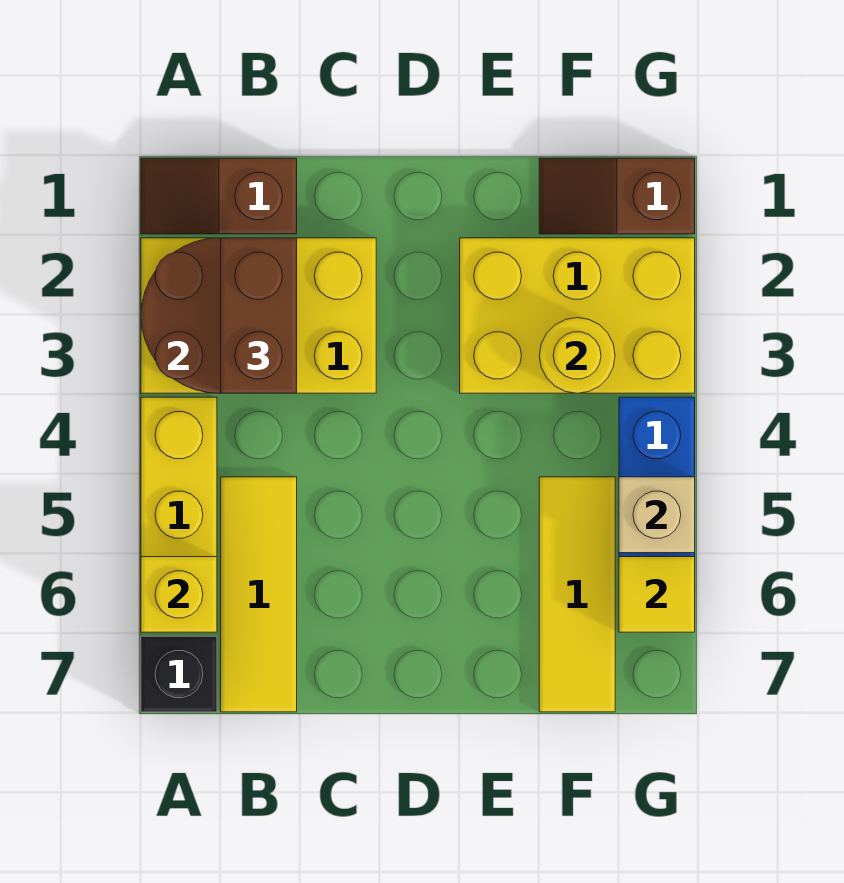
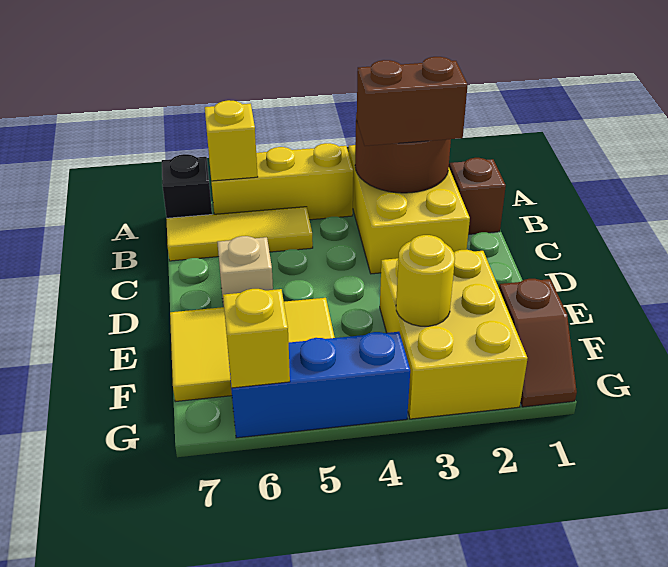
brown 1x2 slope [539,158,695,234] -> brown 1x2 slope turned to [499,279,577,407]
yellow 1x3 tile [539,477,615,712] -> yellow 2x3 tile [170,298,335,402]
tan 1x1 brick [619,477,695,553] -> tan 1x1 brick moved to [217,236,273,307]
yellow 1x1 tile [619,557,695,632] -> yellow 1x1 brick [223,289,290,388]

